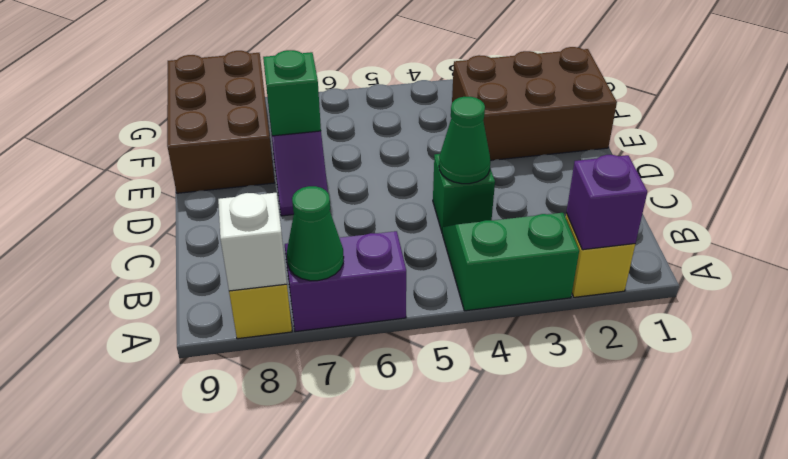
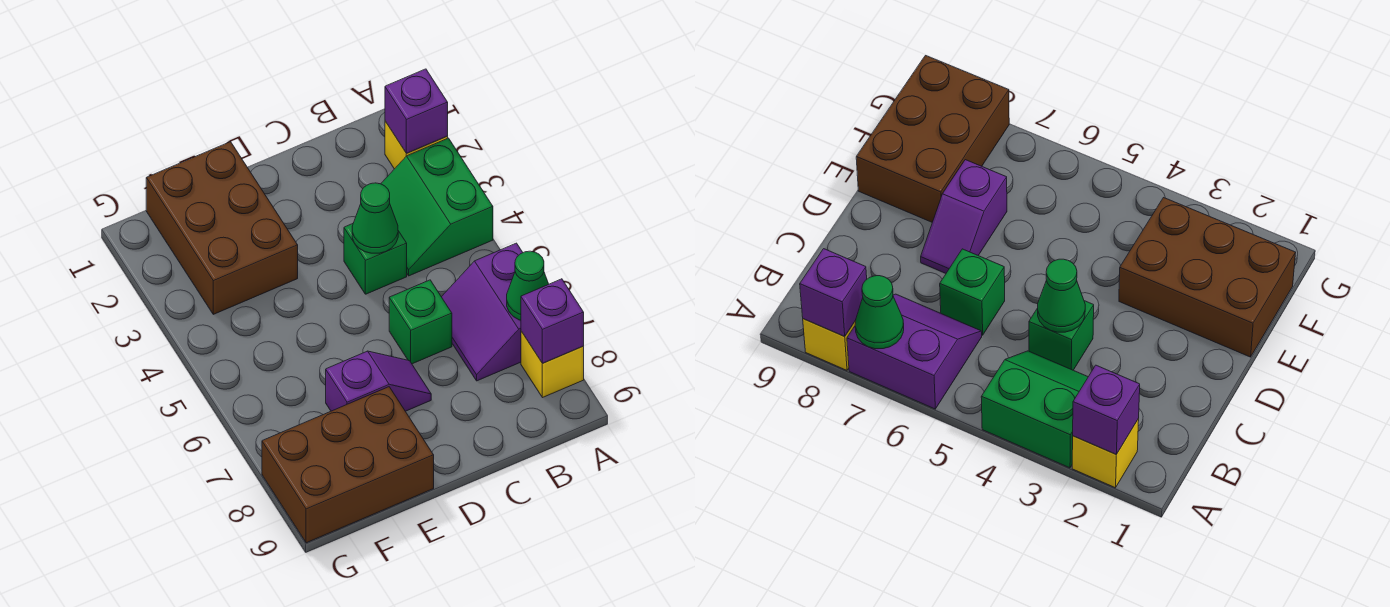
white 1x1 brick [218,193,287,291] -> purple 1x1 brick [521,279,584,363]
green 1x1 brick [263,50,321,136] -> green 1x1 brick moved to [389,280,452,364]

